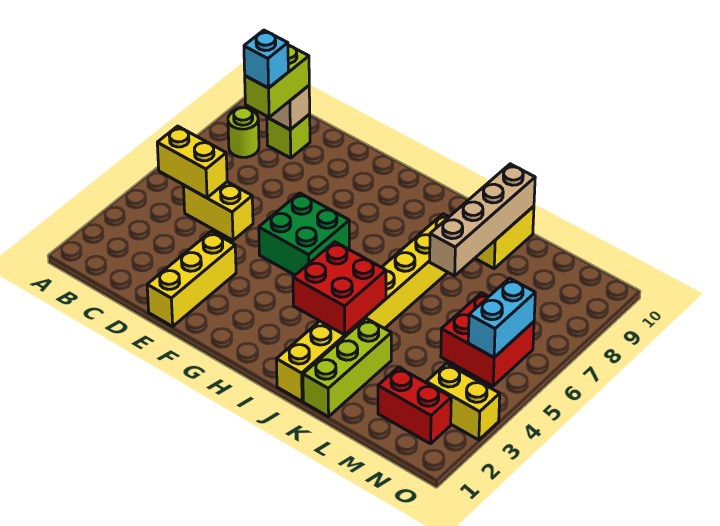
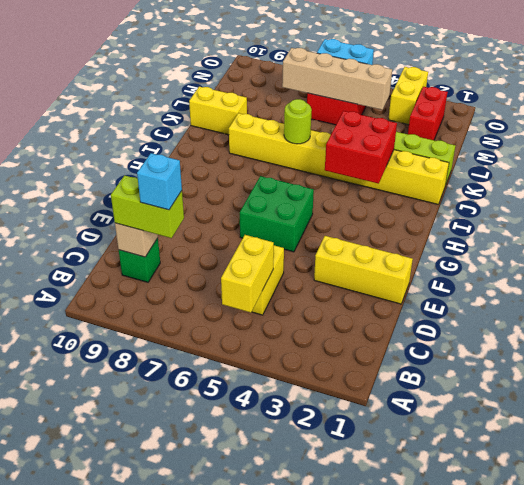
lime 1x1 round brick [228,108,259,157] -> lime 1x1 round brick moved to [284,99,312,144]
lime 1x1 brick [267,114,310,158] -> green 1x1 brick [119,238,160,282]
tan 1x4 brick [430,164,535,276] -> tan 1x4 brick moved to [282,48,392,110]

